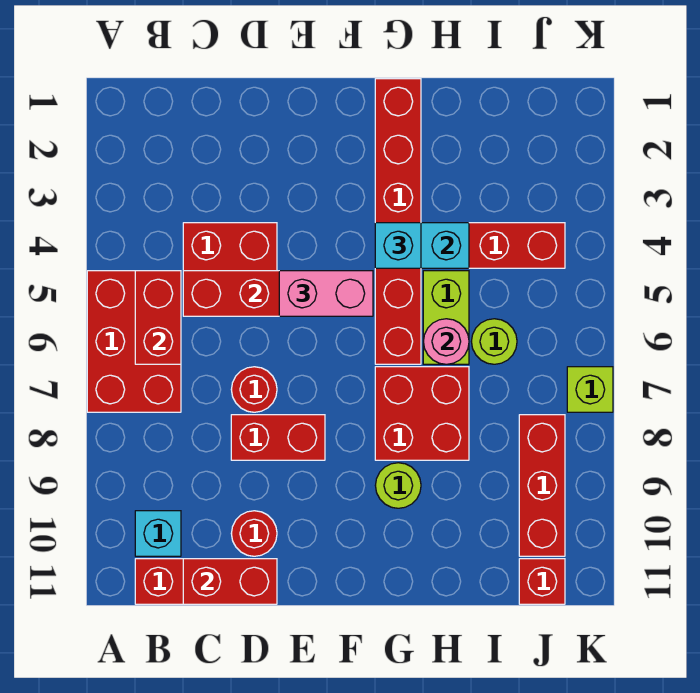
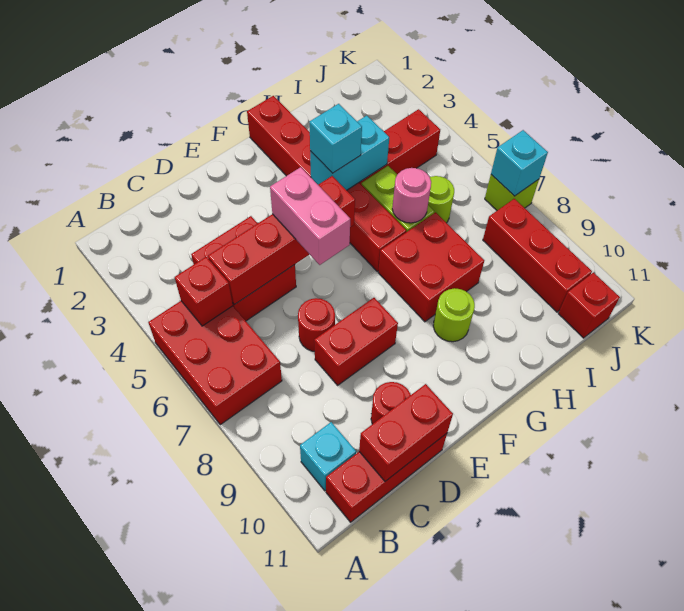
red 1x2 brick [135,271,181,364] -> red 1x1 brick [175,257,233,326]
pink 1x2 brick [279,271,373,316] -> pink 1x2 brick turned to [270,167,350,265]
none -> cyan 1x1 brick [491,130,548,196]

